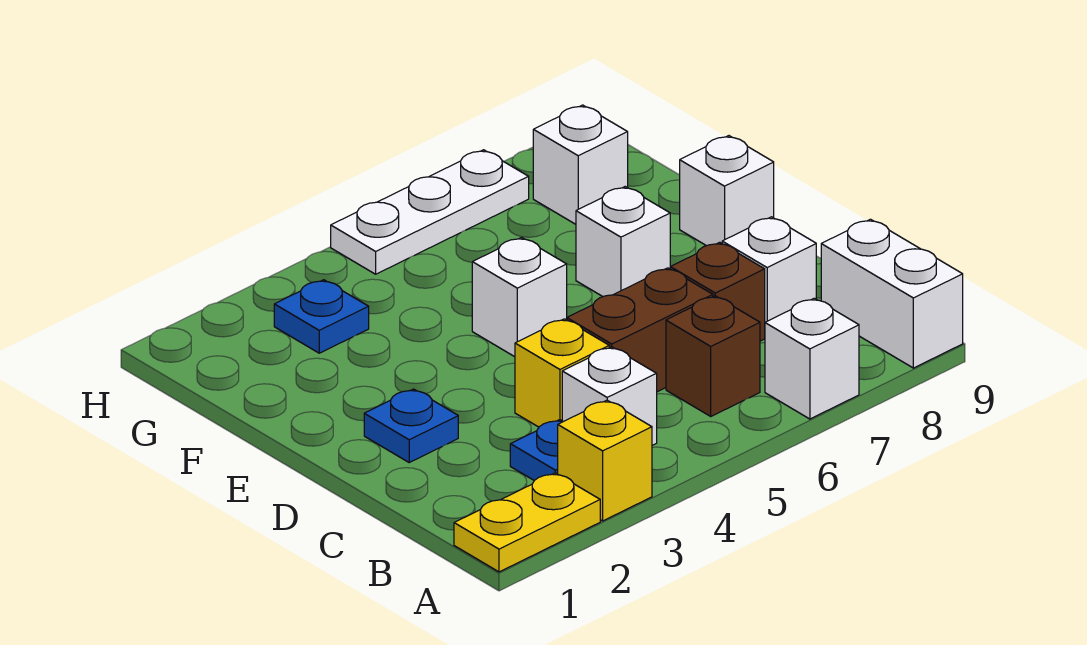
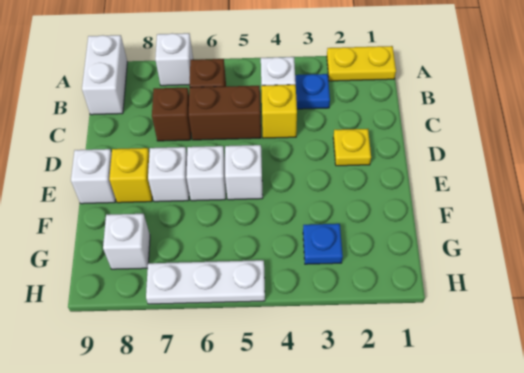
yellow 1x1 brick [558,400,652,521] -> yellow 1x1 brick moved to [109,148,152,203]
white 1x1 brick [722,217,816,322] -> white 1x1 brick moved to [186,146,226,201]
blue 1x1 plate [364,389,458,462] -> yellow 1x1 plate [333,129,371,166]

